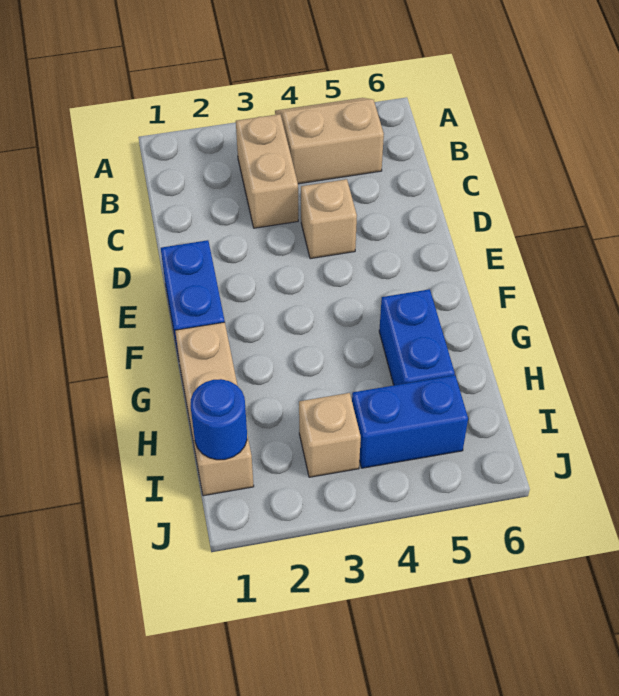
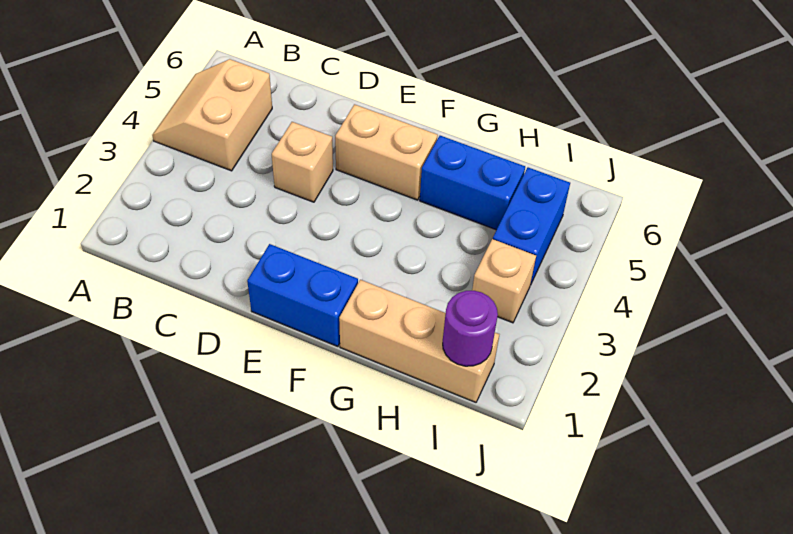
tan 1x2 brick [236,114,298,228] -> tan 1x2 brick moved to [335,104,438,200]
blue 1x1 round brick [191,379,247,460] -> purple 1x1 round brick [443,291,498,366]

